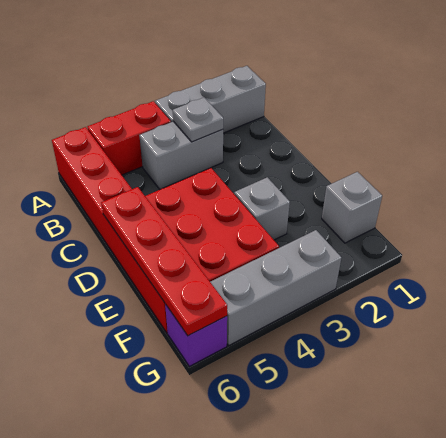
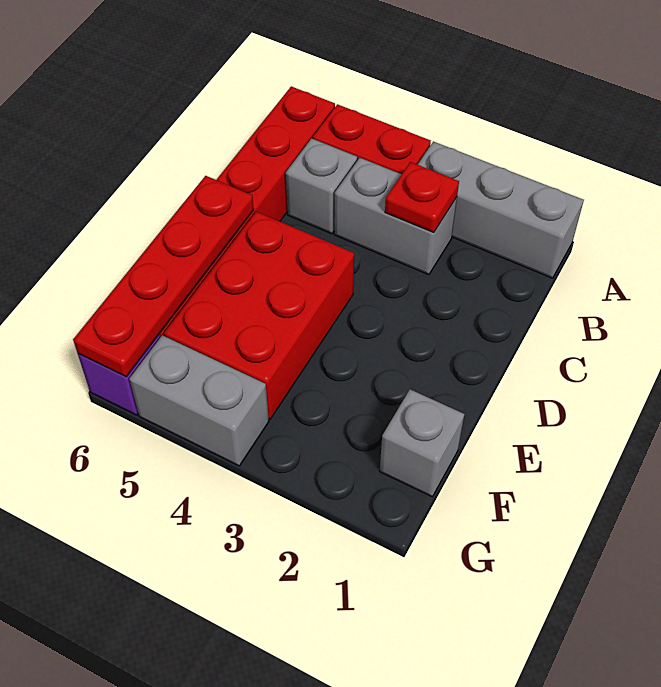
grey 1x1 plate [173,98,223,142] -> red 1x1 plate [385,162,459,232]
grey 1x1 brick [234,177,290,240] -> grey 1x1 brick moved to [286,138,357,234]
grey 1x3 brick [210,230,341,345] -> grey 1x2 brick [129,335,269,466]

